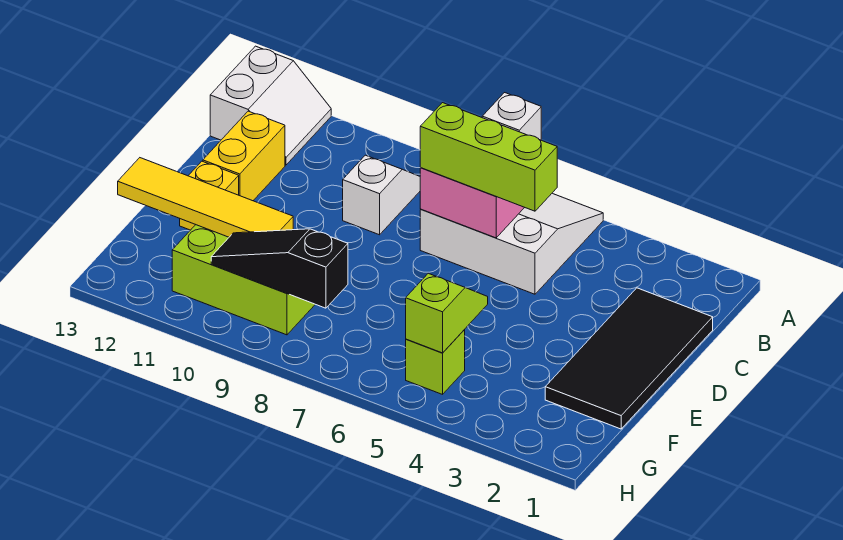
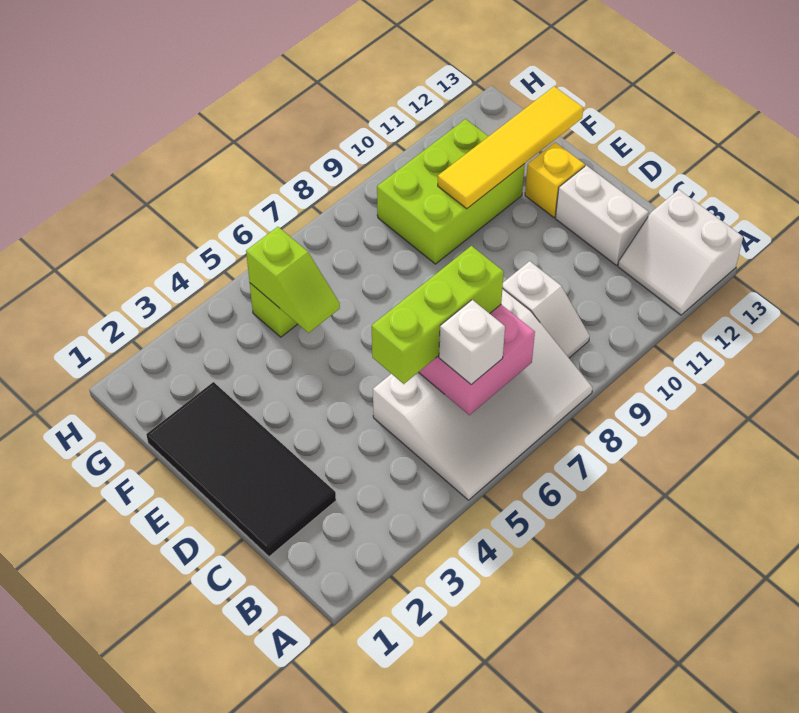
white 3x3 slope [420,193,603,294] -> white 3x4 slope [373,288,593,500]
yellow 1x2 brick [203,111,285,201] -> white 1x2 brick [555,165,649,265]
black 1x3 slope [211,229,348,308] -> none

